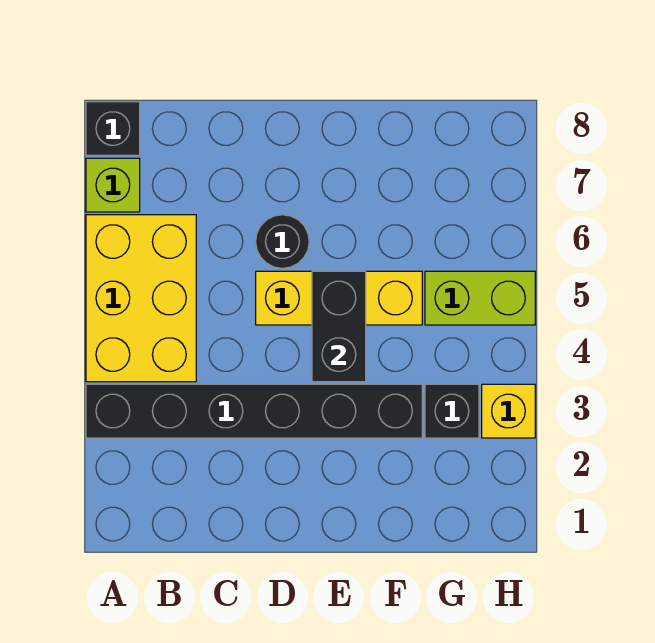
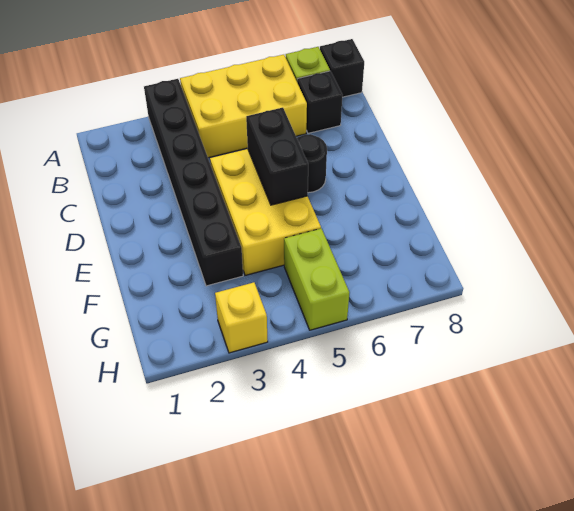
yellow 1x3 brick [256,271,422,325] -> yellow 2x3 brick [210,149,321,276]
black 1x2 brick [312,271,366,382] -> black 1x2 brick turned to [246,108,308,205]
black 1x1 brick [425,384,479,438] -> black 1x1 brick moved to [297,71,342,133]

